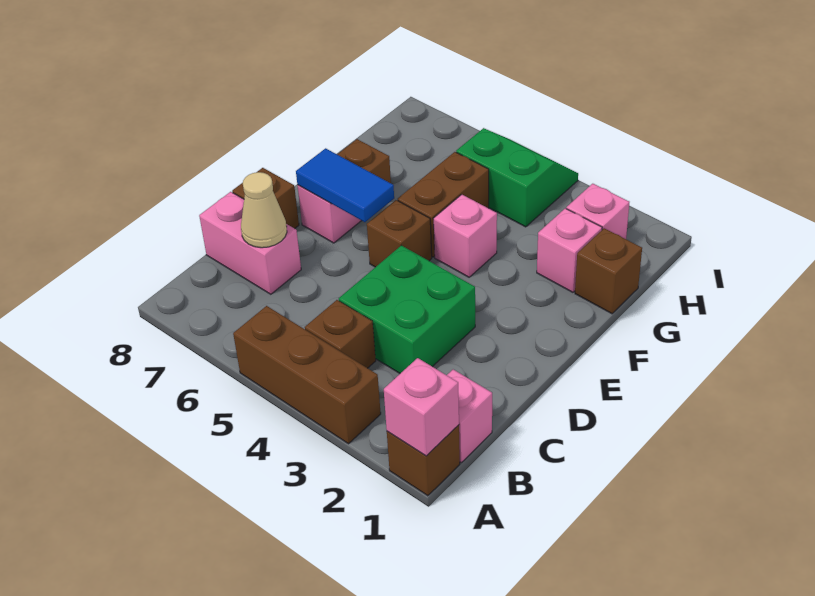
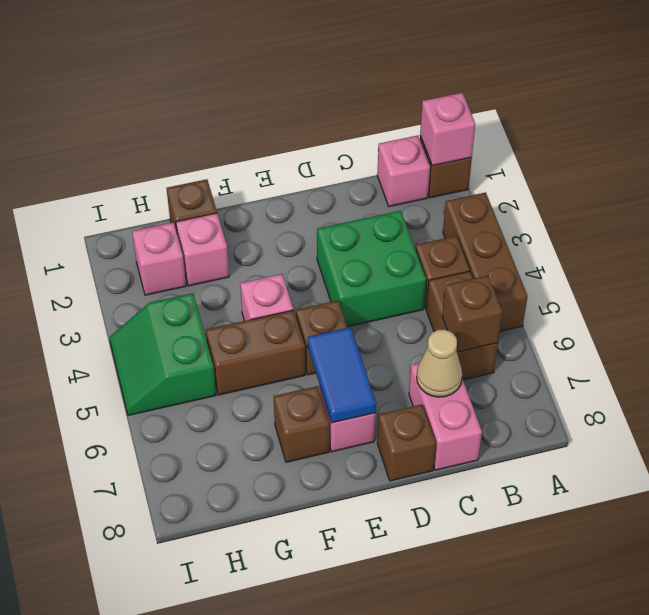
none -> brown 1x2 brick [426,271,498,380]
none -> brown 1x1 brick [442,276,503,352]

